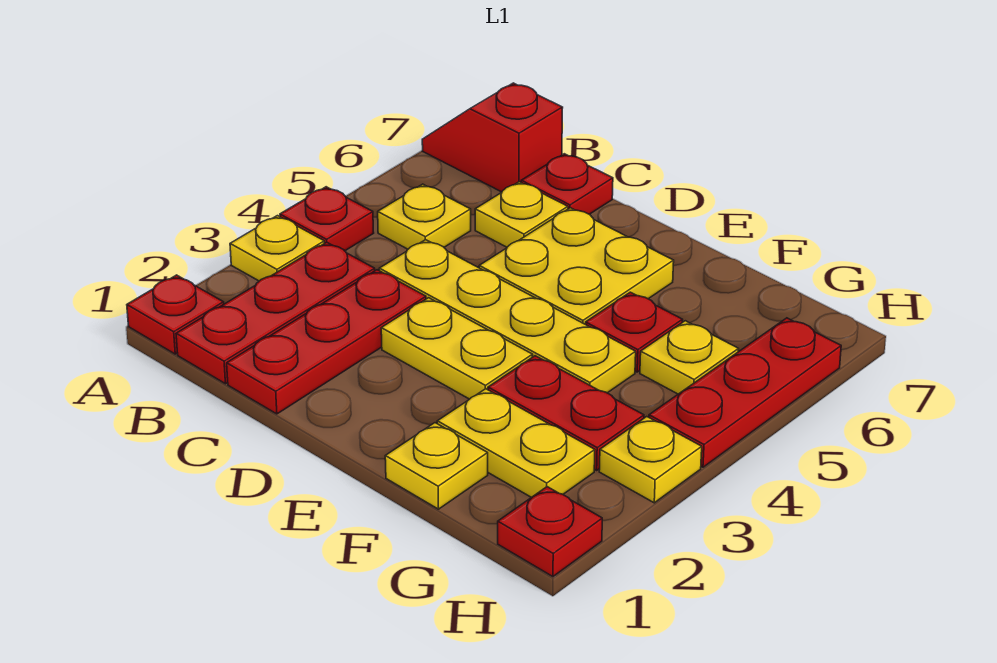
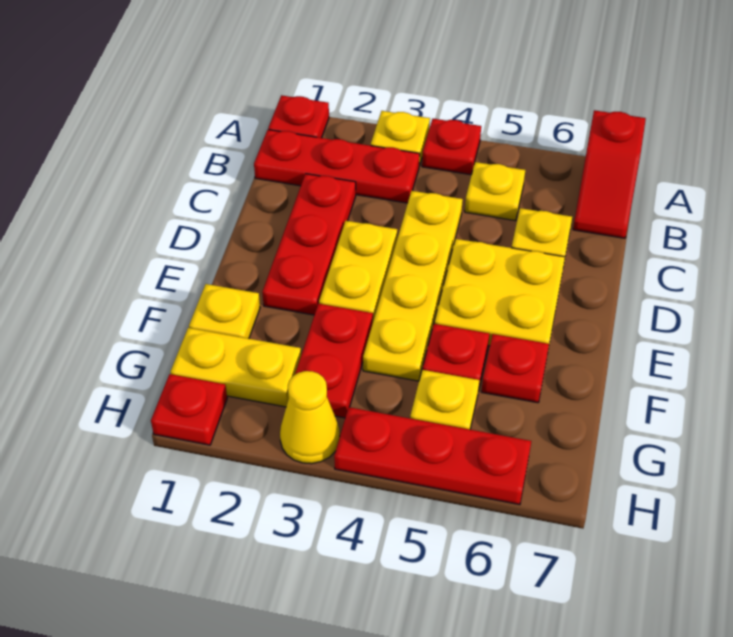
red 1x2 slope [422,83,563,192] -> red 1x2 slope turned to [573,110,646,238]
red 1x3 plate [227,270,426,414] -> red 1x3 plate turned to [262,174,356,315]
red 1x1 plate [521,154,613,214] -> red 1x1 plate moved to [481,334,549,403]
yellow 1x2 plate [437,389,595,497] -> yellow 1x2 plate turned to [170,328,301,407]
yellow 1x1 plate [599,417,702,503] -> yellow 1x1 cone [280,371,340,464]

